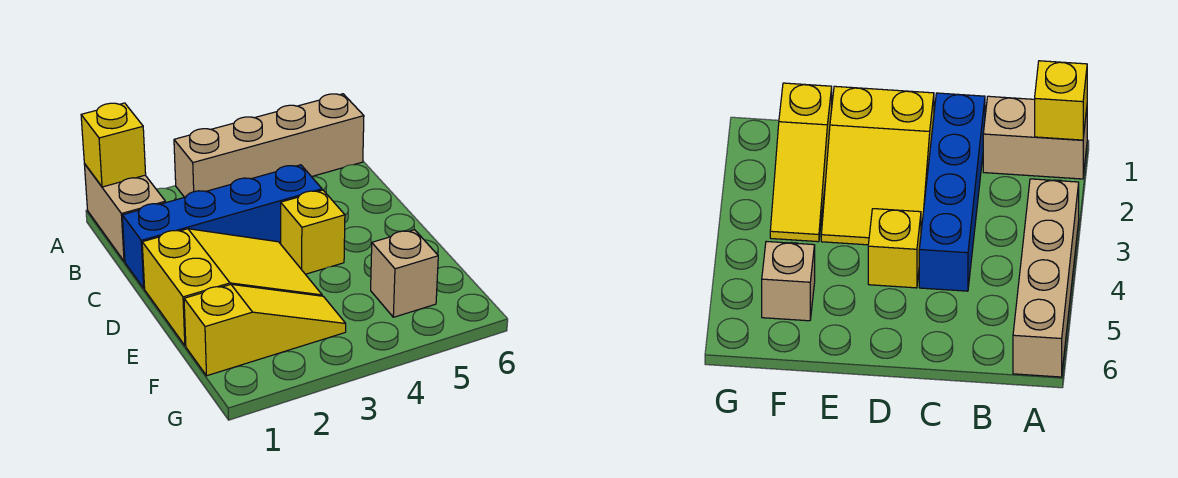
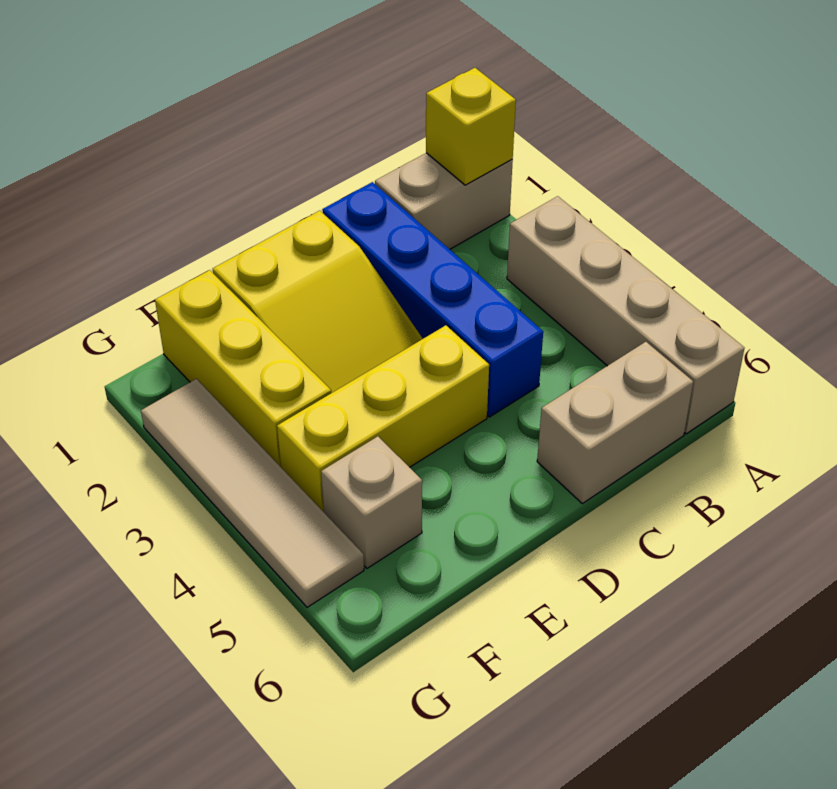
none -> tan 1x2 brick [537,342,693,504]
yellow 1x1 brick [281,190,345,274] -> yellow 1x3 brick [277,325,489,512]
yellow 1x3 slope [184,284,346,376] -> yellow 1x3 brick [155,270,331,467]
none -> tan 1x4 tile [141,379,364,607]

